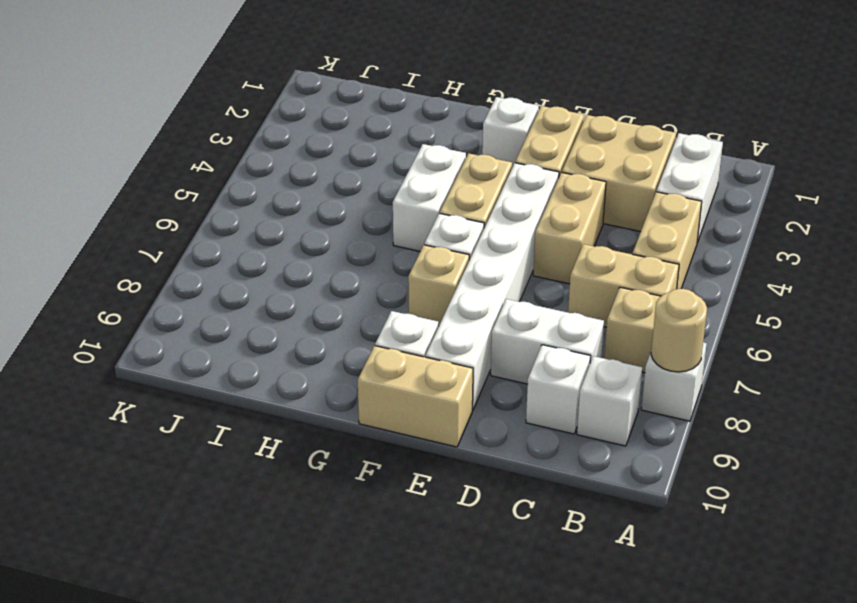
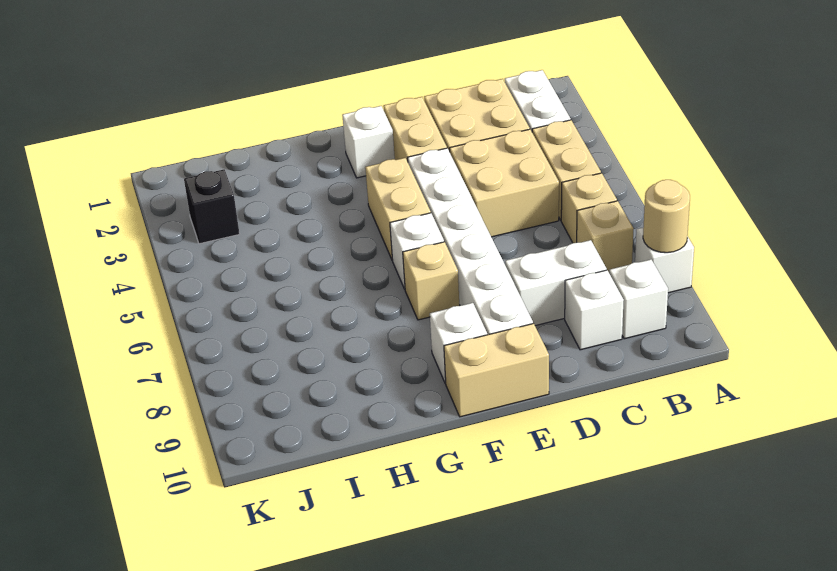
tan 1x2 brick [568,244,679,327] -> tan 1x1 brick [561,173,617,243]
tan 1x2 brick [533,172,606,284] -> tan 2x2 brick [450,129,559,237]
white 1x2 brick [393,144,466,251] -> none
none -> black 1x1 brick [184,169,240,244]

